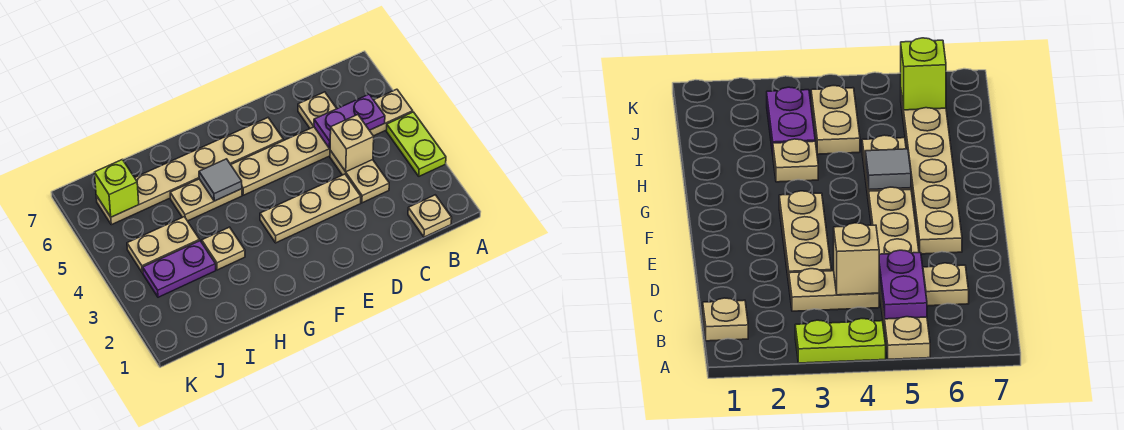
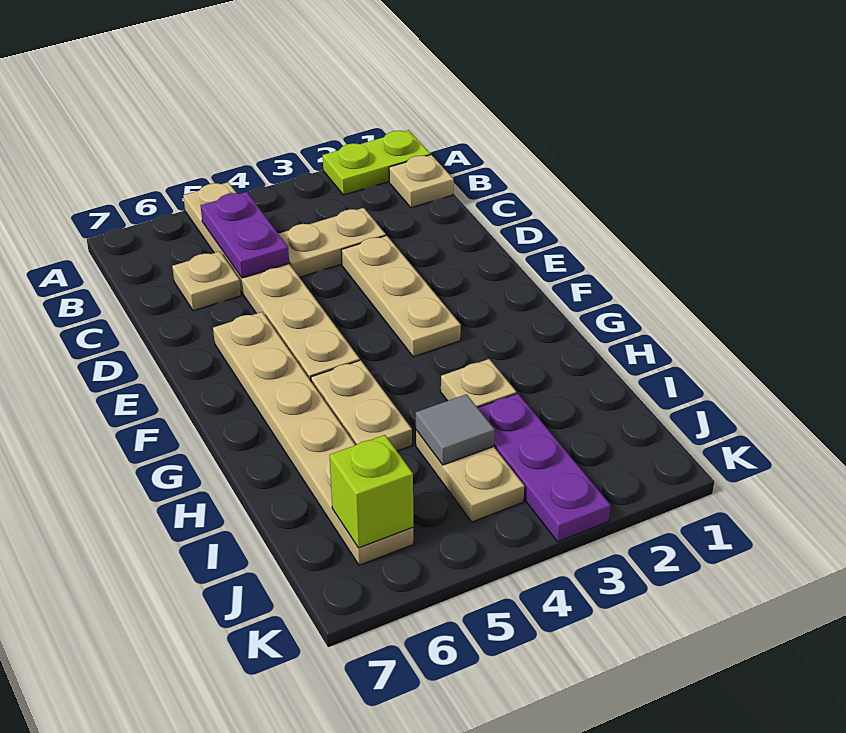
lime 1x2 plate [386,112,446,176] -> lime 1x2 plate moved to [323,130,430,195]
tan 1x1 brick [330,115,374,172] -> none
grey 1x1 tile [199,159,242,201] -> grey 1x1 tile moved to [416,394,495,465]
purple 1x2 plate [143,241,216,297] -> purple 1x3 plate [478,393,611,542]

